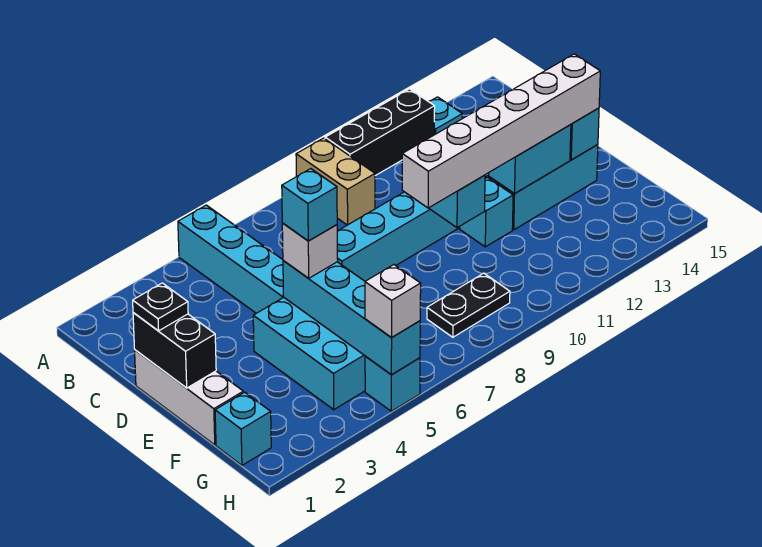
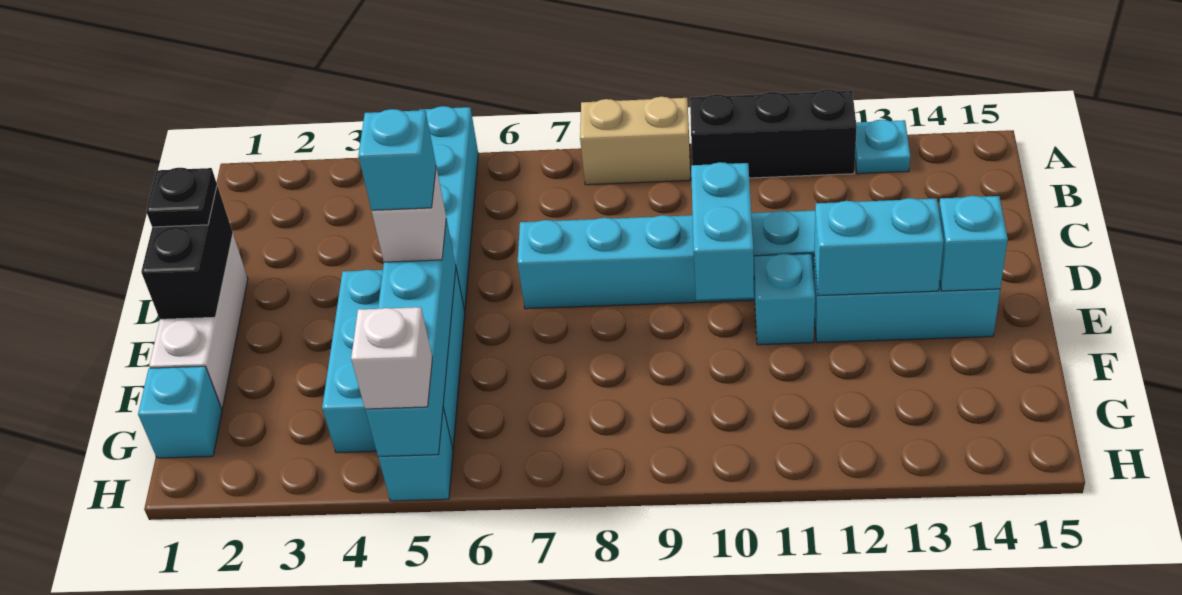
tan 1x2 brick [296,138,375,225] -> tan 1x2 brick turned to [580,97,690,185]
white 1x6 brick [402,54,600,208] -> none
black 1x2 plate [427,273,510,337] -> none

